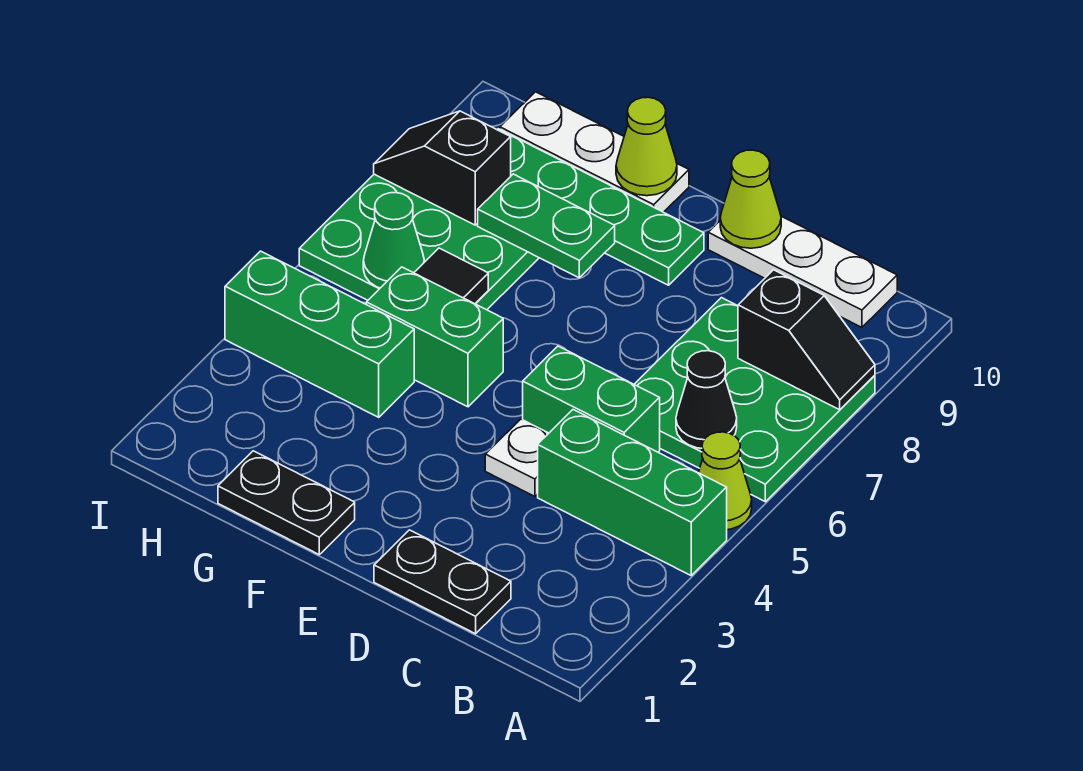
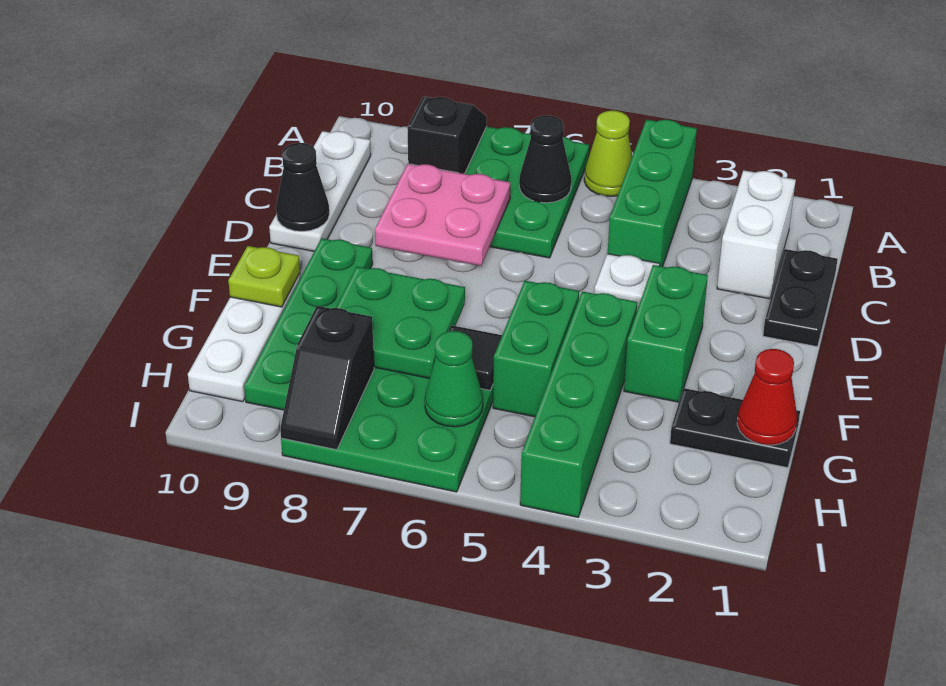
none -> white 1x2 brick [717,170,796,299]
green 1x2 brick [523,346,660,452] -> green 1x2 brick moved to [624,265,708,402]
none -> pink 2x2 plate [375,164,510,266]
lime 1x1 cone [720,150,781,248] -> black 1x1 cone [276,143,329,231]
black 1x2 plate [218,451,355,554] -> black 1x2 plate turned to [670,388,800,468]
green 1x2 plate [478,174,615,278] -> green 2x2 plate [336,267,465,378]
lime 1x1 cone [616,97,677,196] -> lime 1x1 plate [228,246,300,307]
none -> red 1x1 cone [737,349,797,445]
green 1x3 brick [225,251,414,417] -> green 1x4 brick [520,291,637,517]

